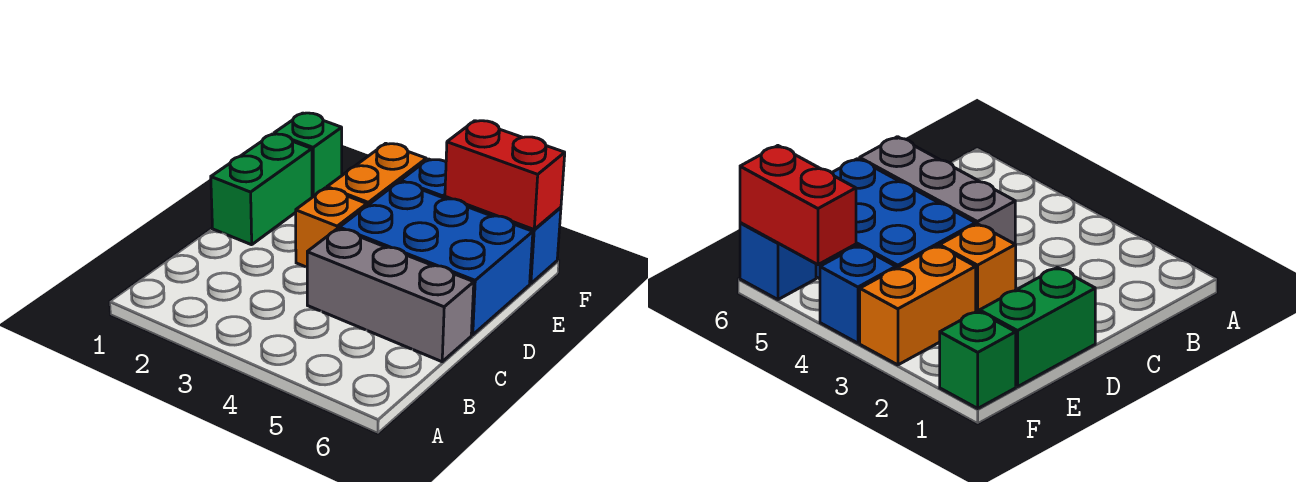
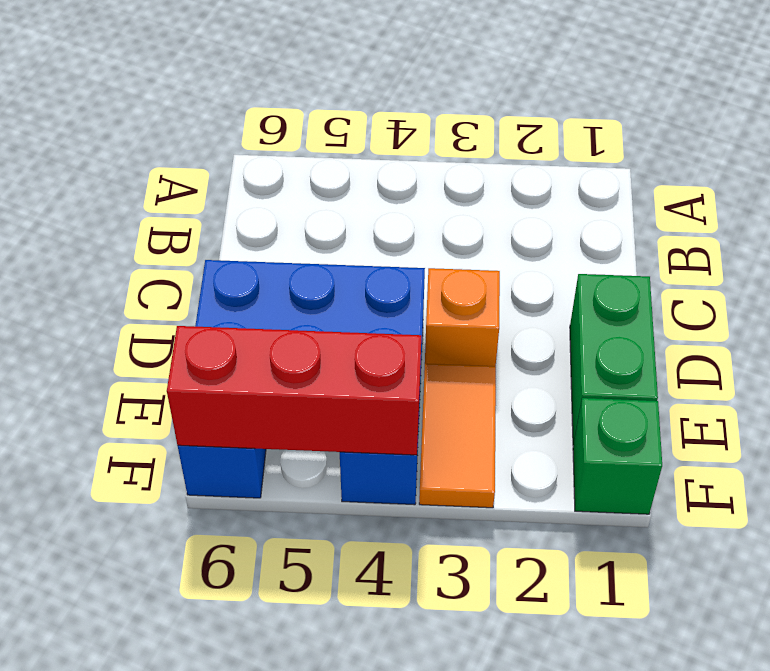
grey 1x3 brick [307,228,474,362] -> none
orange 1x2 brick [327,143,426,206] -> orange 1x2 tile [419,364,496,508]
red 1x2 brick [445,121,565,230] -> red 1x3 brick [167,326,421,455]

